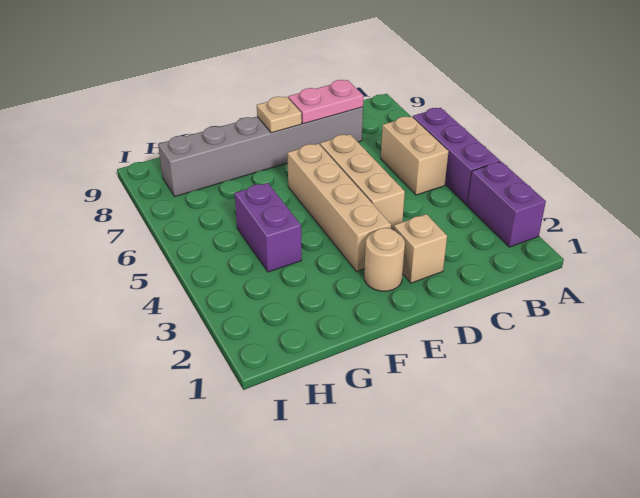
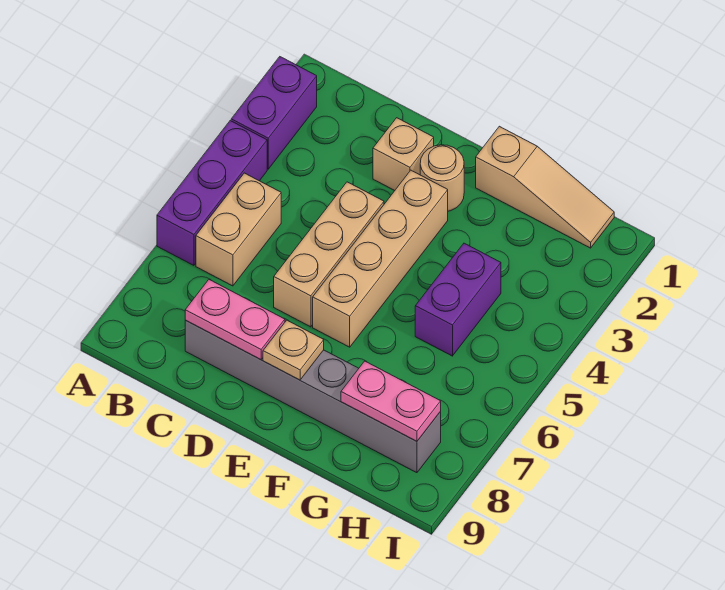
none -> tan 1x3 slope [476,126,614,248]
none -> pink 1x2 plate [341,361,441,441]

